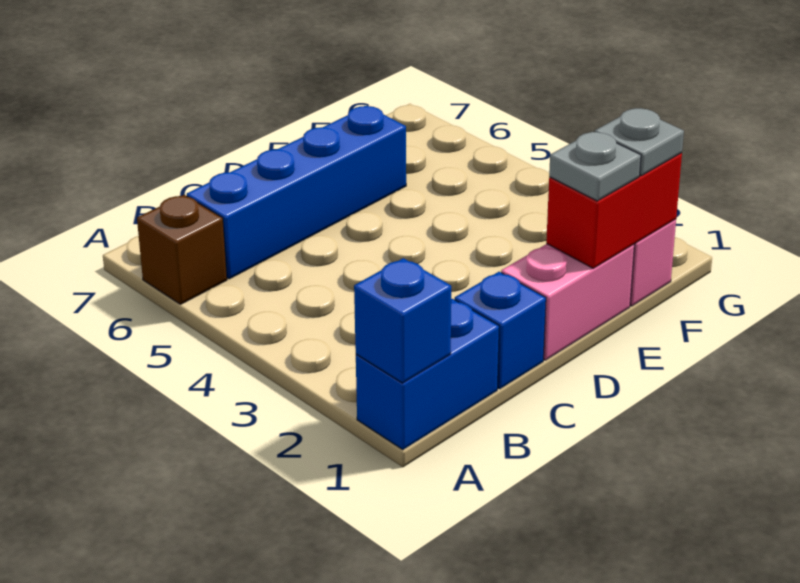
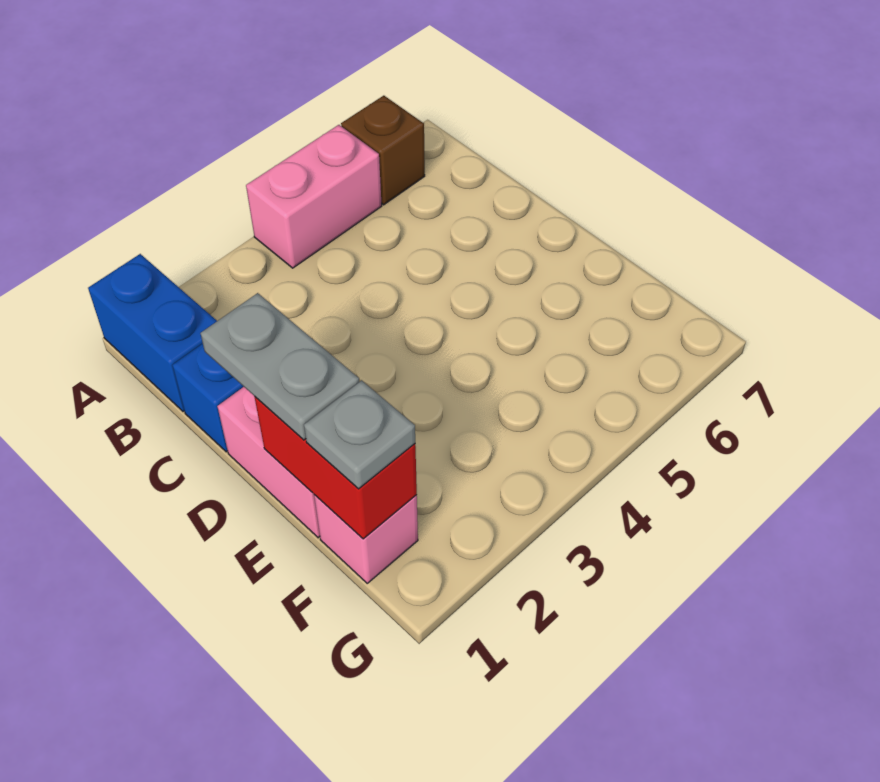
blue 1x1 brick [354,258,451,383] -> none
none -> pink 1x2 brick [246,125,382,268]
blue 1x4 brick [187,106,406,279] -> none
grey 1x1 plate [549,132,641,201] -> grey 1x2 plate [200,293,359,440]

